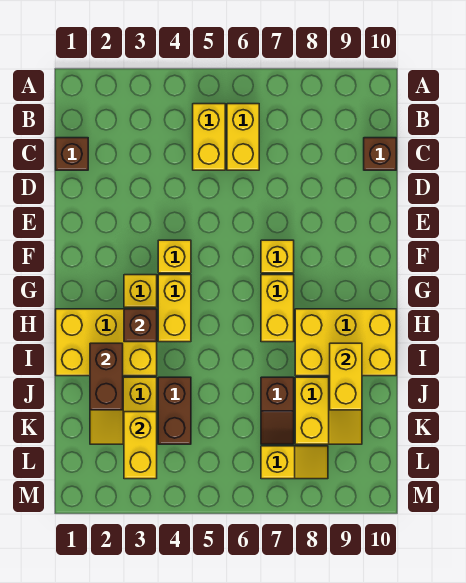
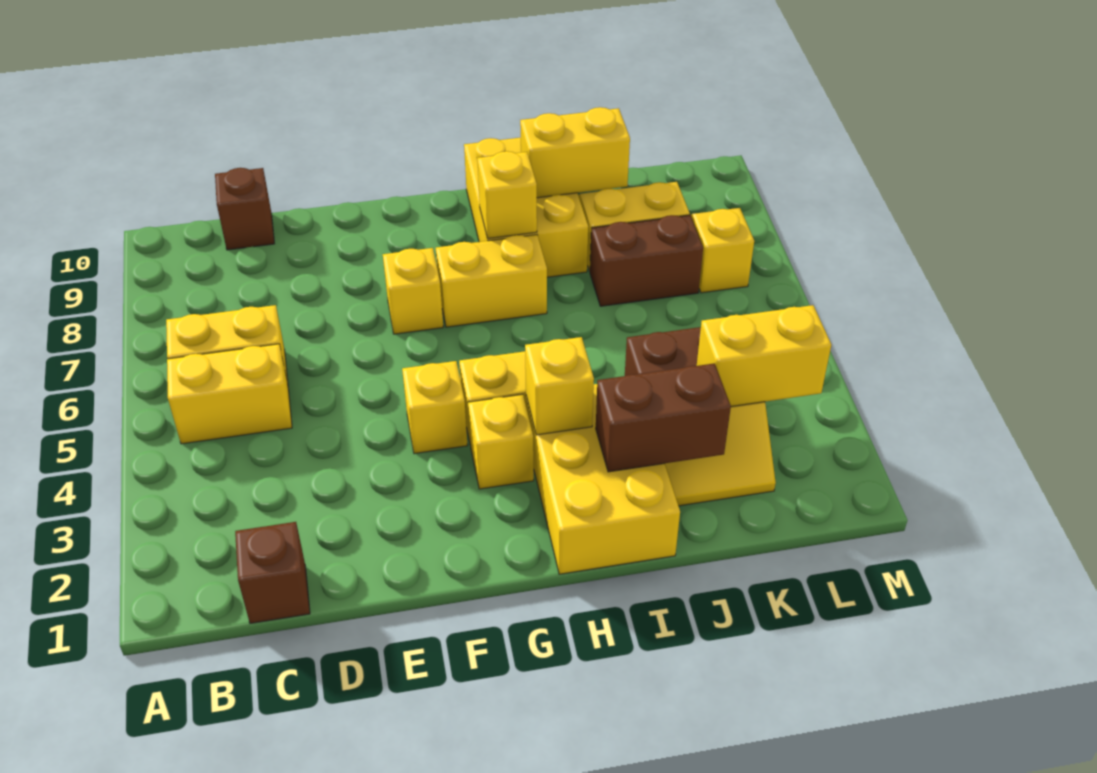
brown 1x1 brick [124,309,157,342] -> yellow 1x1 brick [525,337,594,435]
none -> yellow 1x1 brick [477,151,537,239]
brown 1x2 slope [261,377,294,444] -> brown 1x2 brick [590,215,703,306]

